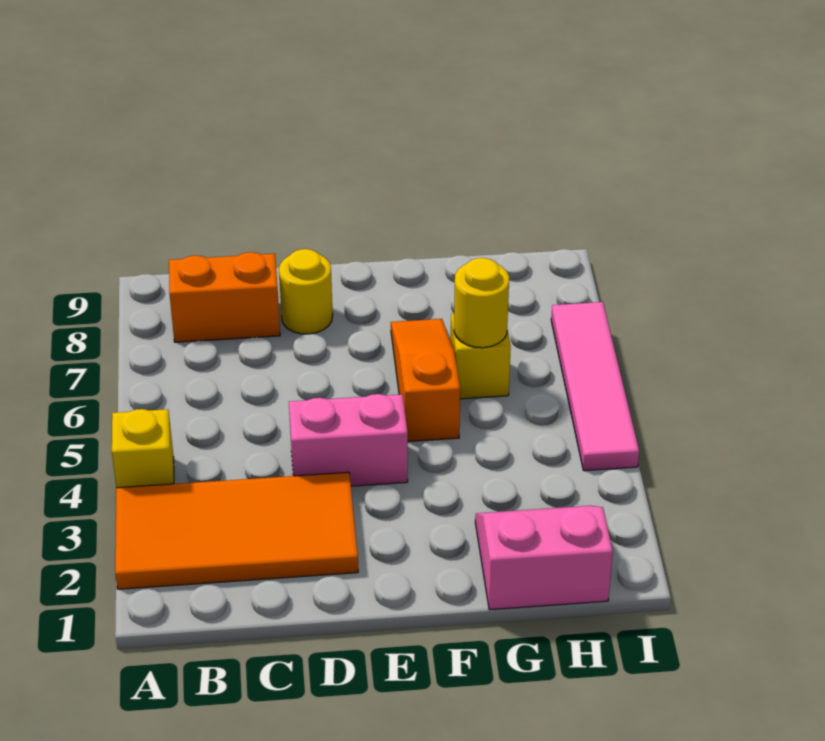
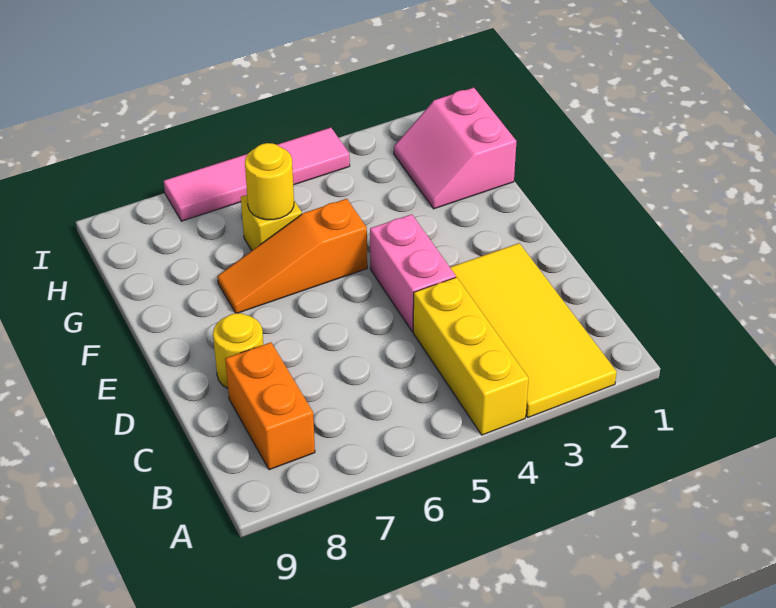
orange 2x4 tile [115,472,358,589] -> yellow 2x4 tile [450,243,617,417]
yellow 1x1 brick [112,409,174,488] -> yellow 1x3 brick [413,277,529,435]

